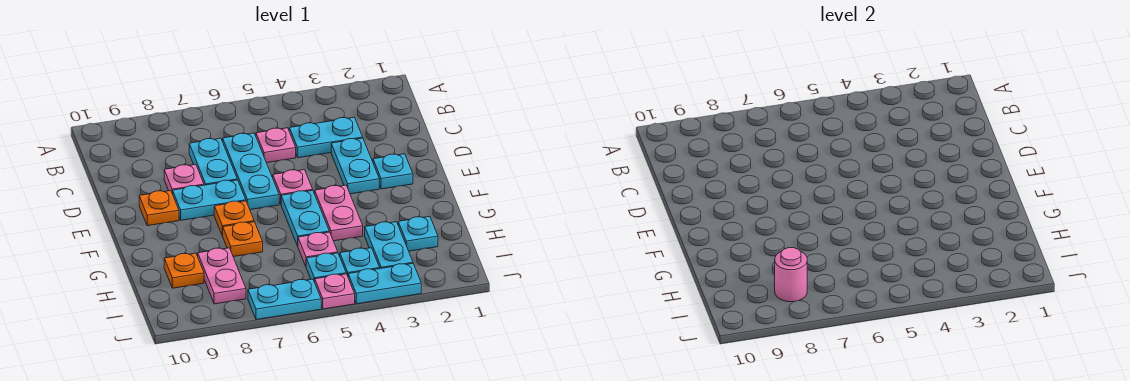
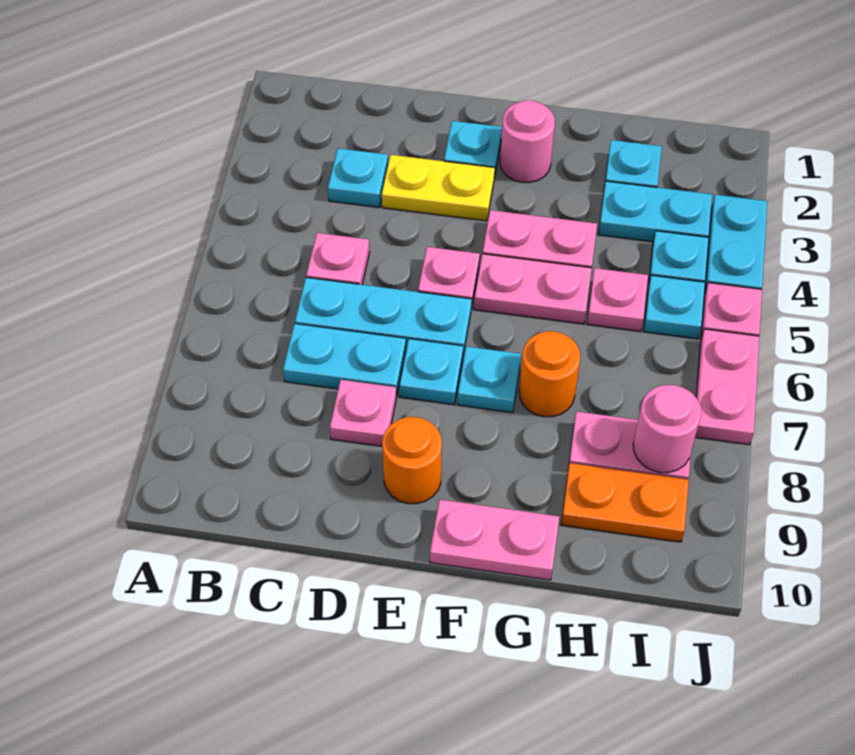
cyan 1x2 plate [289,117,363,158] -> cyan 1x1 plate [328,148,388,207]
cyan 1x2 plate [331,138,379,194] -> yellow 1x2 plate [382,155,495,221]
cyan 1x2 plate [173,180,246,220] -> cyan 1x1 plate [399,339,463,405]
orange 1x1 plate [139,191,179,226] -> orange 1x1 round brick [382,417,442,504]
none -> pink 1x1 round brick [500,100,555,182]
cyan 1x2 plate [281,190,329,246] -> pink 1x2 plate [474,254,592,324]
orange 1x1 plate [214,201,254,236] -> cyan 1x1 plate [458,346,521,413]
none -> pink 1x2 plate [430,500,559,580]
orange 1x1 plate [223,222,263,257] -> orange 1x1 round brick [519,331,580,417]
orange 1x1 plate [164,253,204,288] -> orange 1x2 plate [561,463,689,542]
cyan 1x2 plate [248,279,321,320] -> pink 1x2 plate [695,329,759,445]

